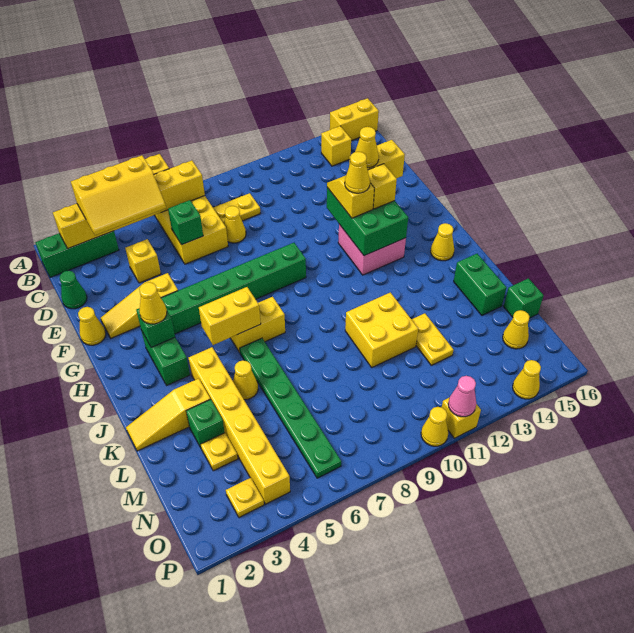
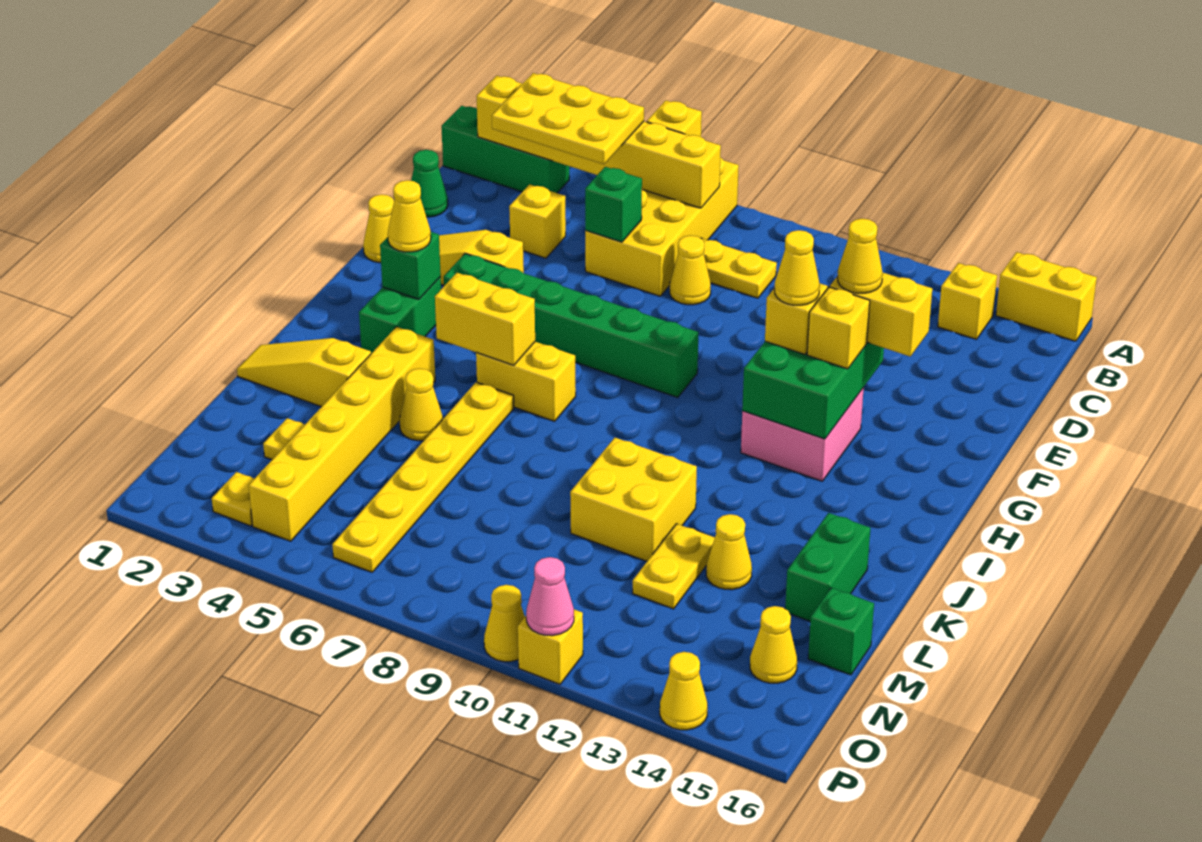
yellow 2x3 slope [71,155,166,235] -> yellow 2x3 plate [492,73,644,164]
yellow 1x1 cone [431,223,454,261] -> yellow 1x1 cone moved to [706,514,752,590]
green 1x6 plate [240,338,341,478] -> yellow 1x6 plate [332,382,514,572]
green 1x1 brick [186,399,225,447] -> none

